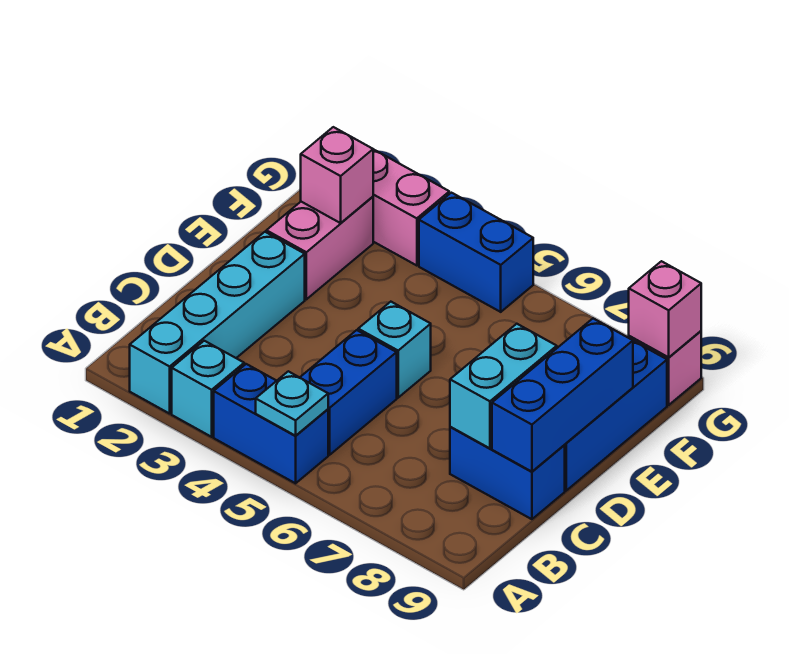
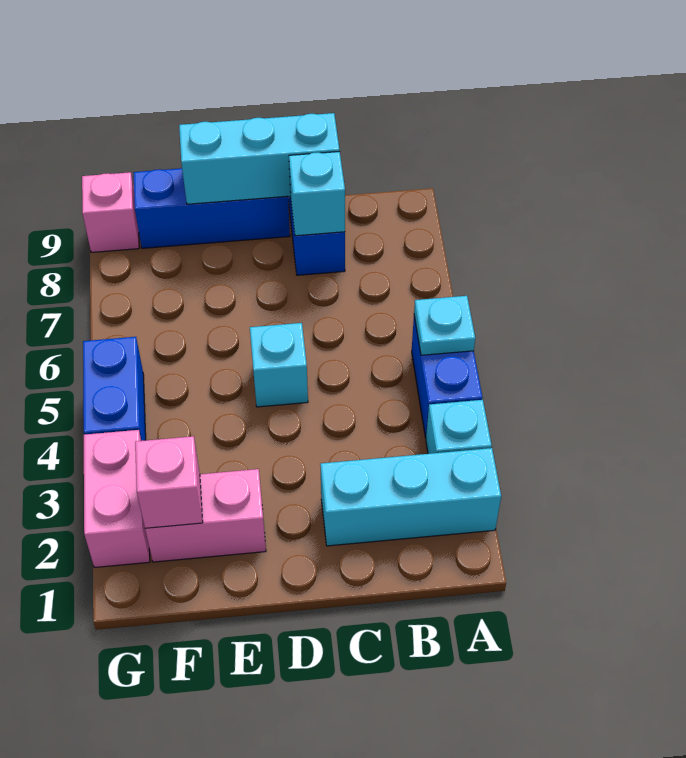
cyan 1x4 brick [130,232,305,414] -> cyan 1x3 brick [320,448,501,546]
blue 1x2 brick [300,330,397,455] -> none
cyan 1x2 brick [450,324,557,448] -> cyan 1x1 brick [289,152,345,236]
blue 1x3 brick [492,319,633,472] -> cyan 1x3 brick [179,113,340,204]
pink 1x1 brick [629,261,701,357] -> none

